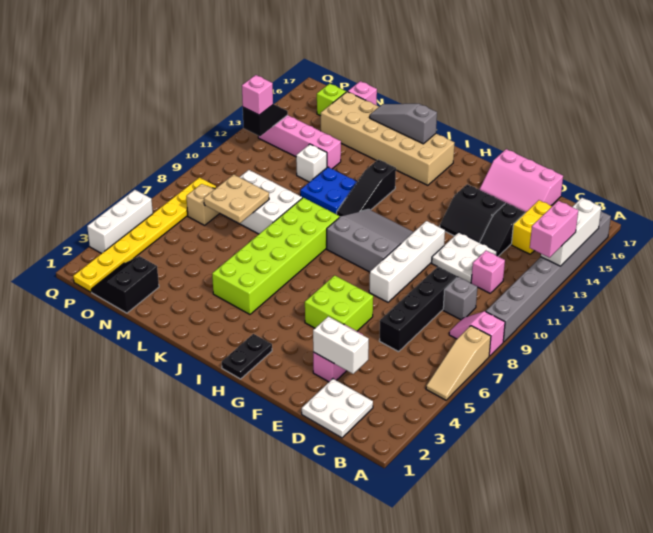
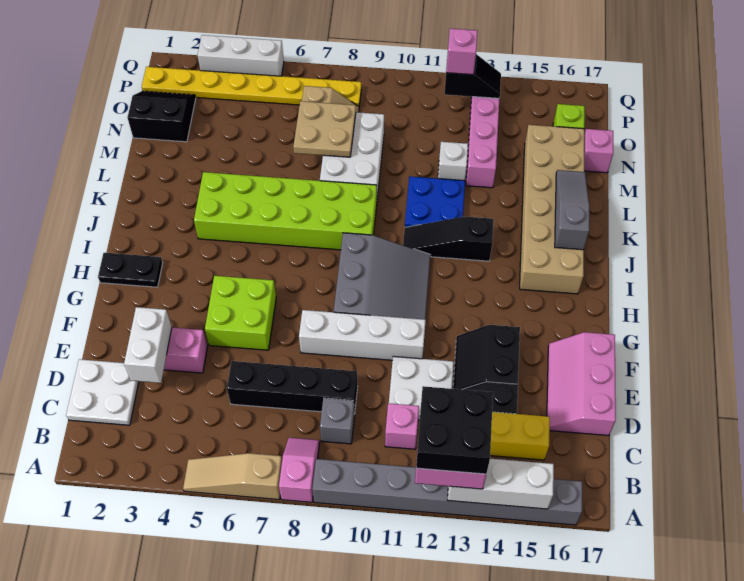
none -> black 2x2 brick [416,386,493,474]

